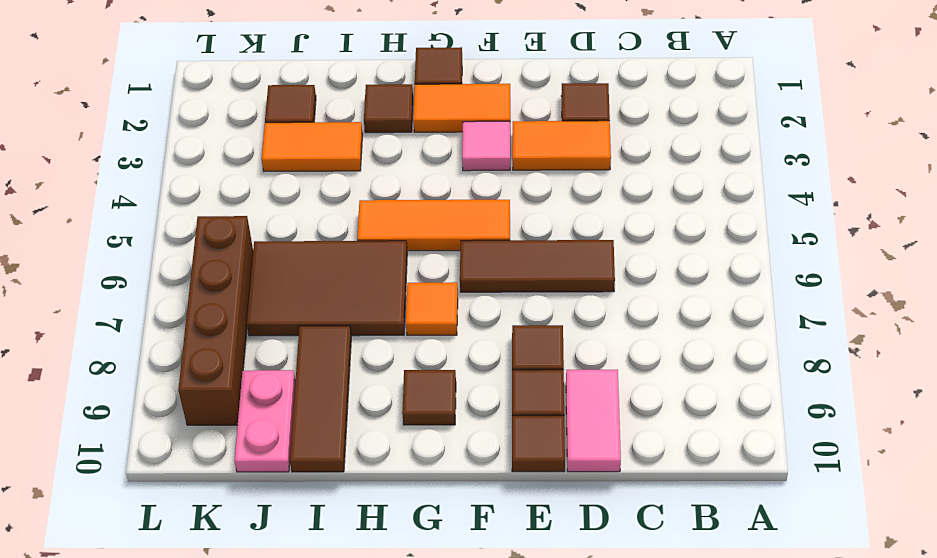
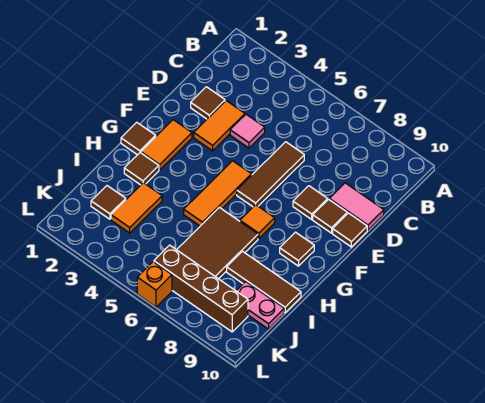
pink 1x1 tile [462,121,510,171] -> pink 1x1 tile moved to [230,114,265,148]
none -> orange 1x1 brick [137,262,172,307]

